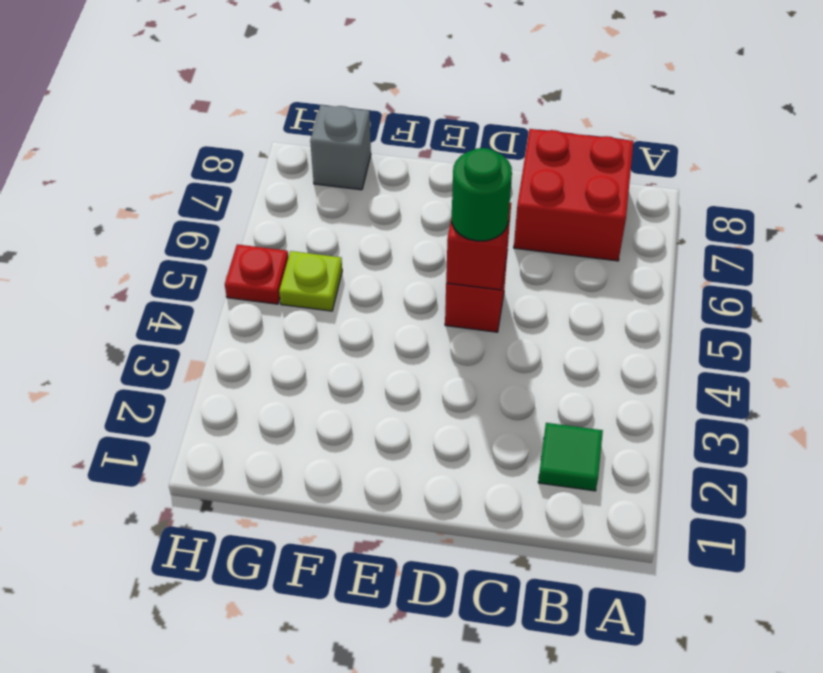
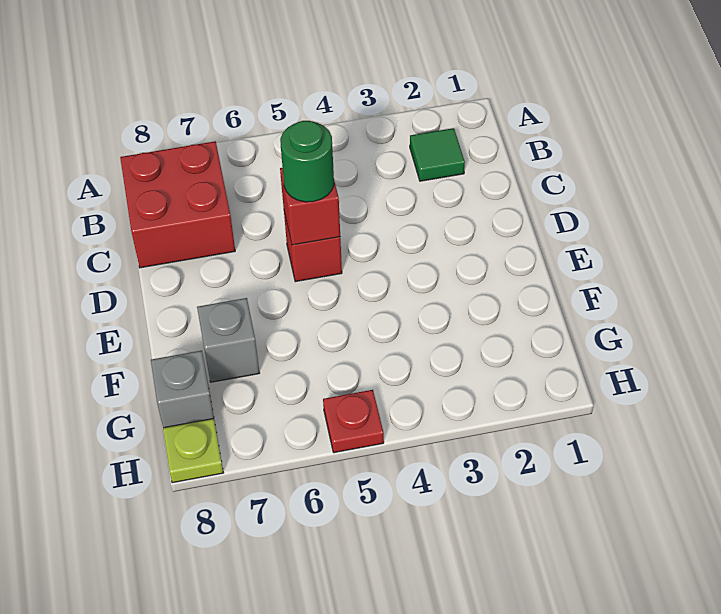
none -> grey 1x1 brick [197,298,259,382]
lime 1x1 plate [279,251,342,311] -> lime 1x1 plate moved to [163,419,223,483]

